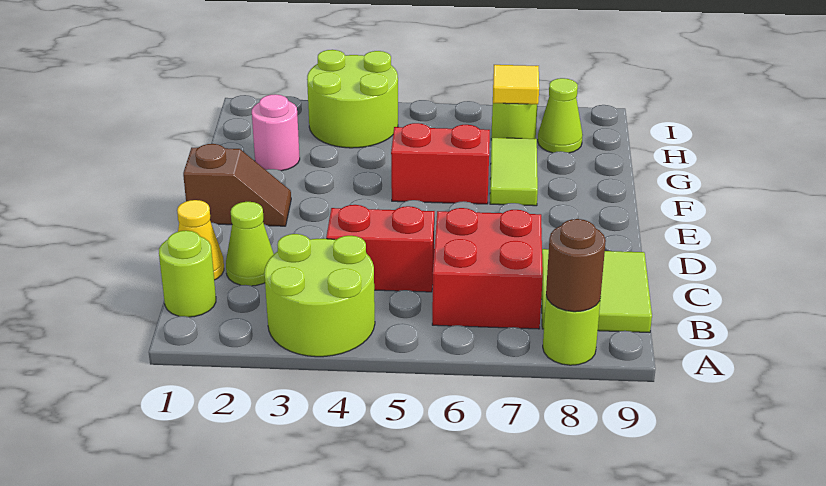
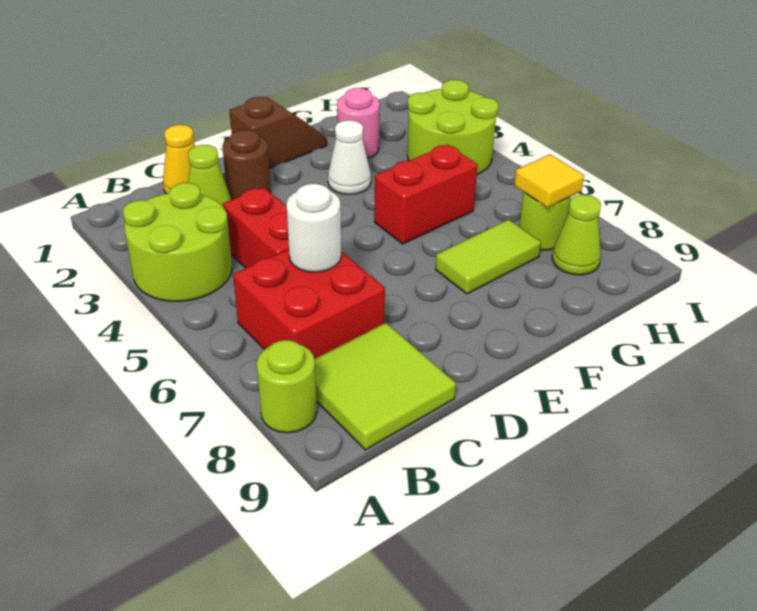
brown 1x1 round brick [546,219,606,312] -> brown 1x1 round brick moved to [222,130,271,200]
lime 1x1 round brick [159,231,216,317] -> none
none -> white 1x1 round brick [287,184,341,272]
brown 1x2 slope [183,144,291,226] -> brown 1x2 slope turned to [230,97,327,169]
none -> white 1x1 cone [328,120,371,194]
red 1x2 brick [391,123,490,204] -> red 1x2 brick turned to [374,145,477,244]

